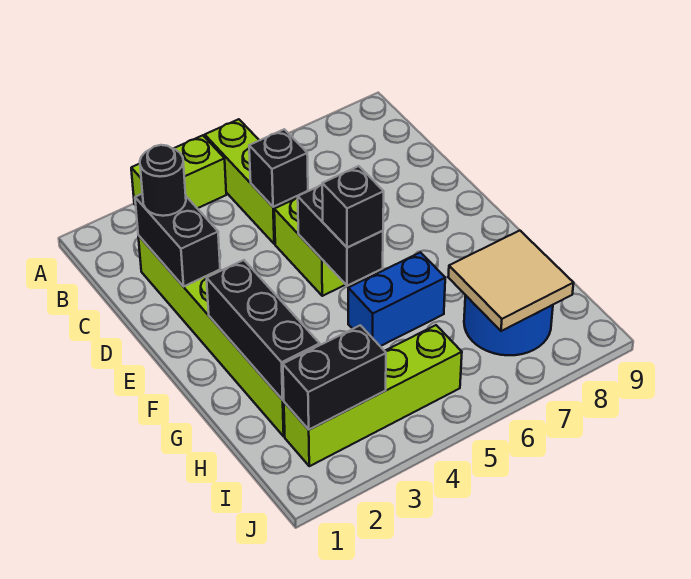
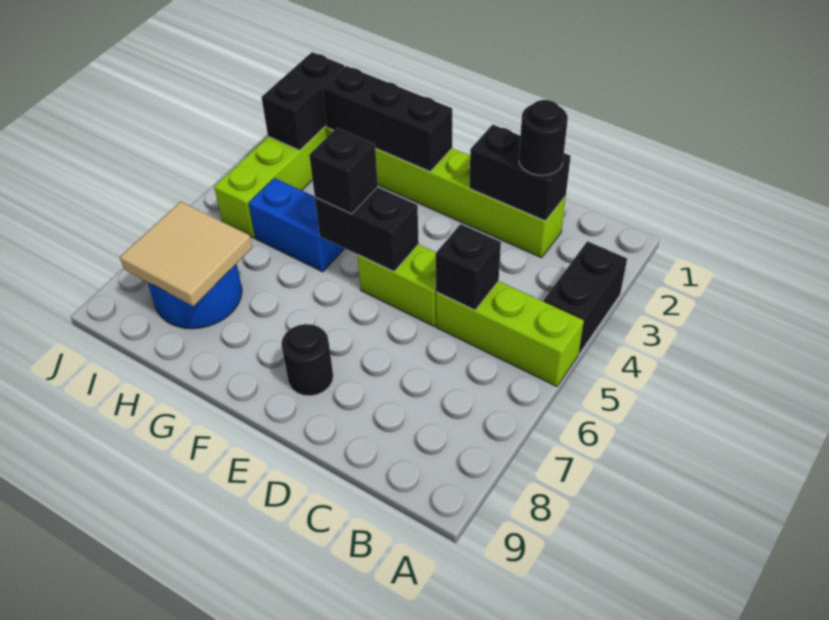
lime 1x2 brick [131,135,226,208] -> black 1x2 brick [544,241,627,354]
none -> black 1x1 round brick [281,324,333,396]
blue 1x2 brick [348,252,445,346] -> blue 1x2 brick turned to [248,178,345,272]

